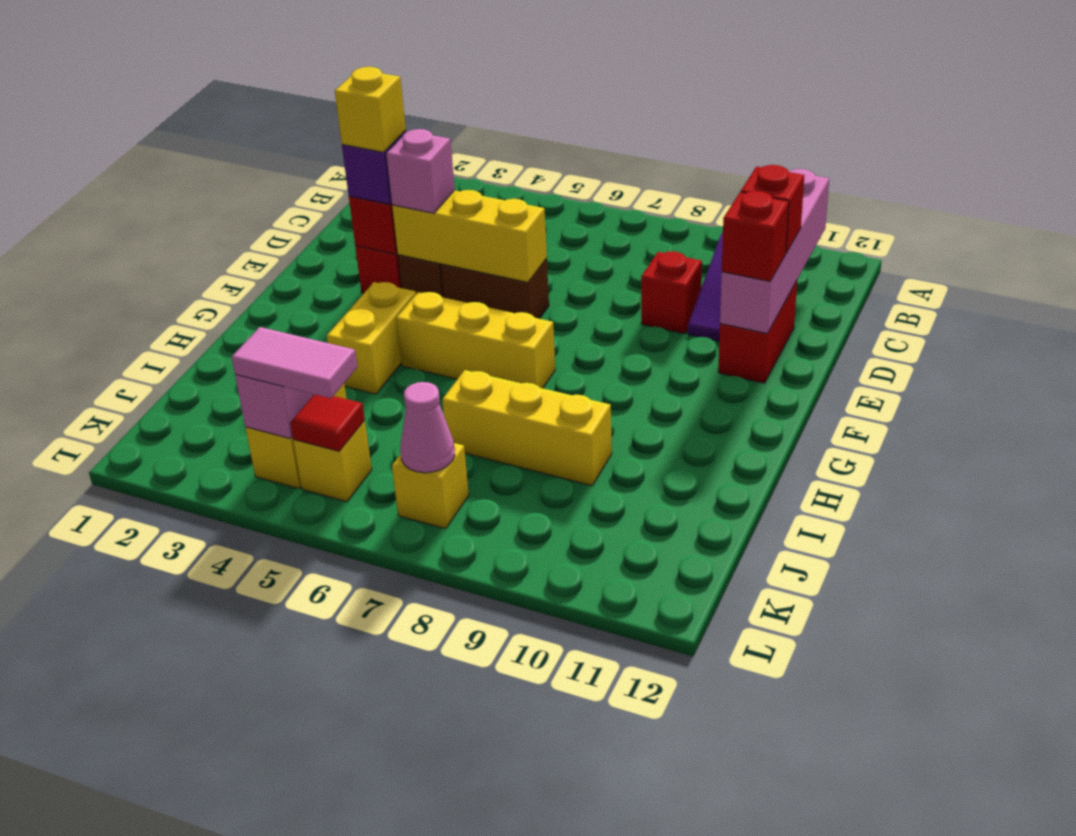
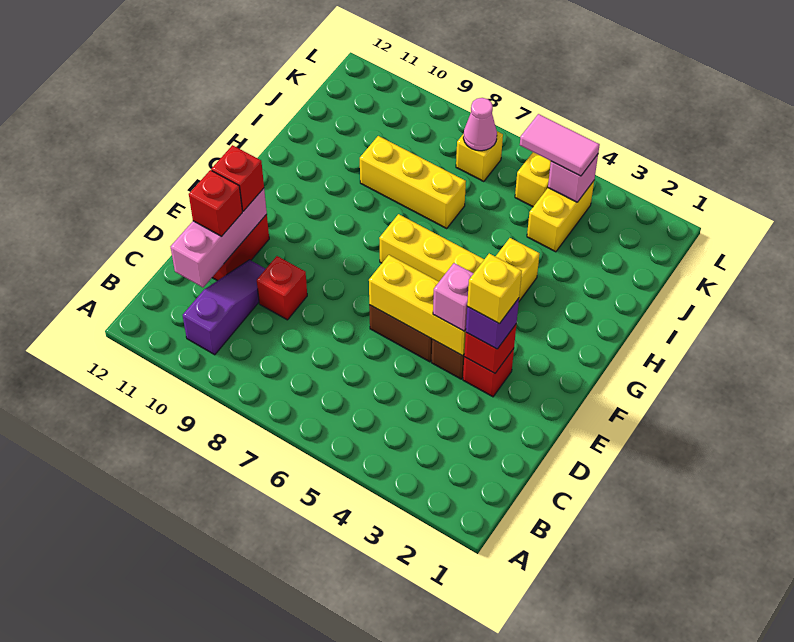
pink 1x4 brick [720,169,829,334] -> pink 1x3 brick [171,188,267,287]
red 1x1 tile [290,394,365,451] -> none

